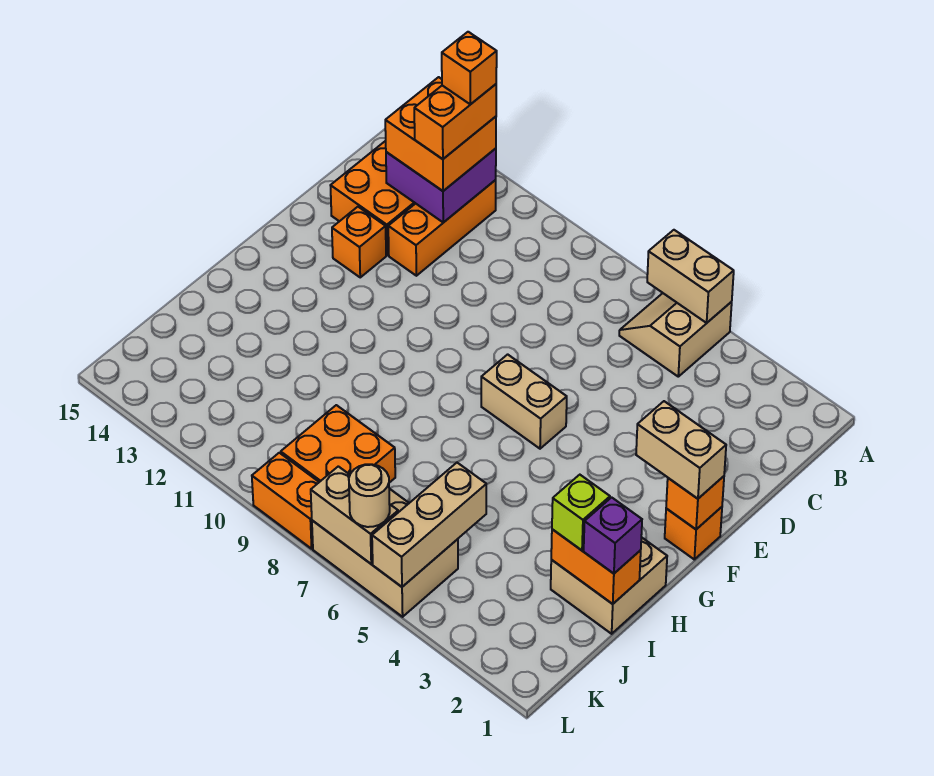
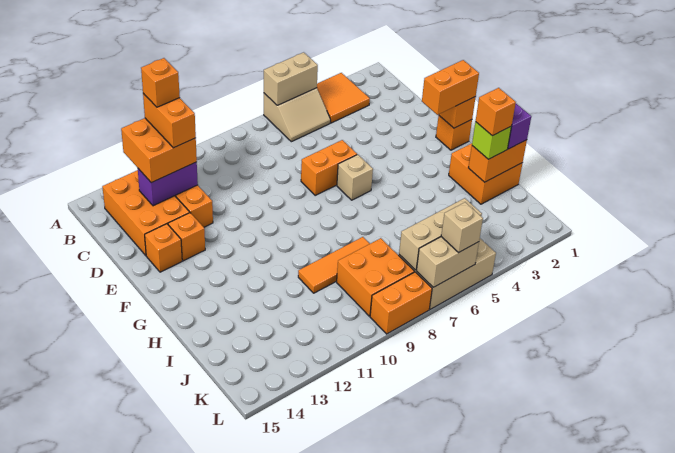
none -> orange 2x2 tile [317,73,370,123]
tan 2x2 slope [619,293,732,377] -> tan 2x2 slope turned to [264,88,331,142]
purple 2x2 brick [386,148,496,223] -> purple 1x2 brick [138,162,198,206]
none -> orange 1x2 brick [301,140,357,195]
none -> orange 1x1 brick [145,224,182,272]
tan 1x2 brick [636,401,726,499] -> orange 1x2 brick [422,60,479,115]
tan 1x2 brick [481,354,567,449] -> tan 1x1 brick [337,155,373,200]
tan 2x2 brick [551,537,667,634] -> orange 2x2 brick [449,143,522,204]
none -> orange 1x1 brick [476,88,516,136]
none -> orange 1x3 tile [298,237,370,293]
tan 1x3 brick [372,463,486,587] -> tan 1x3 brick turned to [399,198,482,270]
tan 1x1 round brick [349,464,390,527] -> tan 1x1 brick [441,202,483,253]

